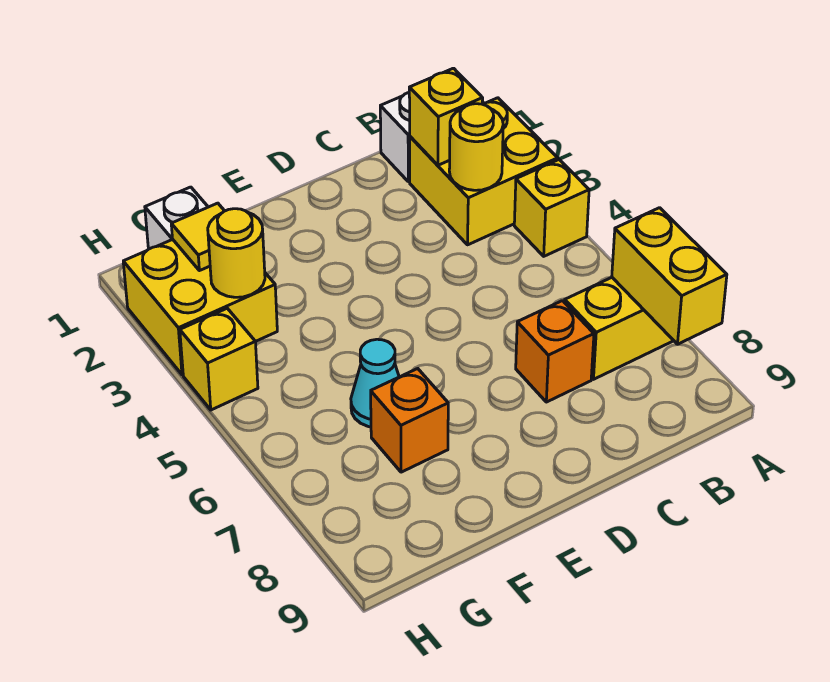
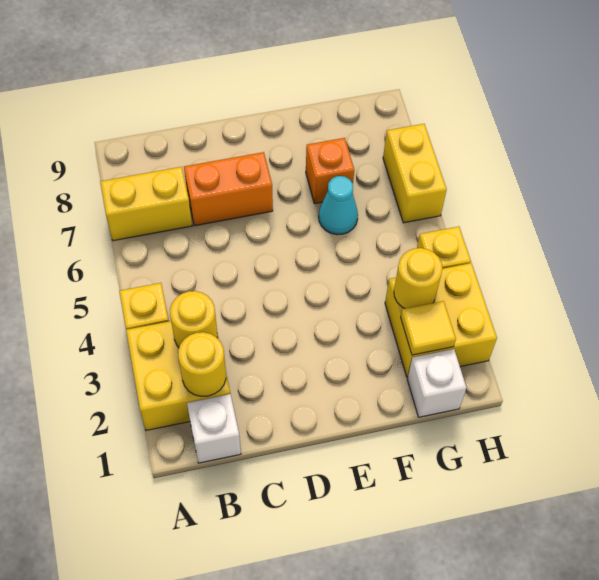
yellow 1x2 brick [612,208,727,344] -> yellow 1x2 brick moved to [383,124,447,223]
yellow 1x1 brick [409,68,483,165] -> yellow 1x1 round brick [178,332,226,396]
orange 1x1 brick [516,301,594,402] -> orange 1x2 brick [184,152,273,226]

